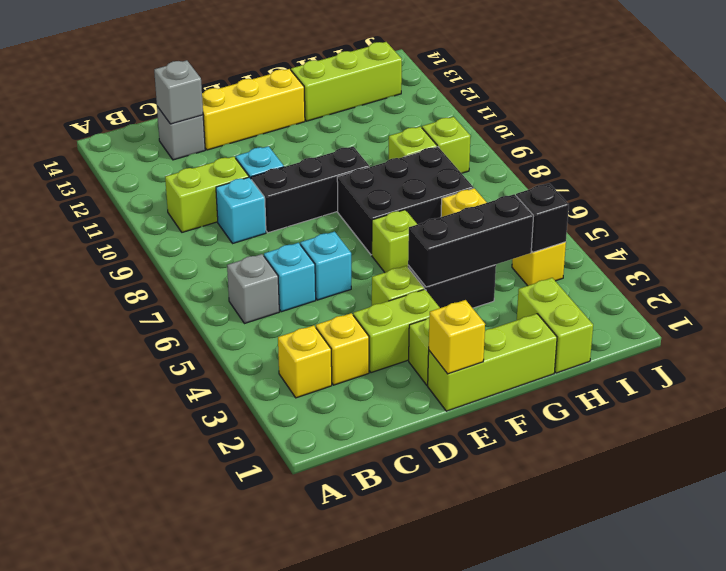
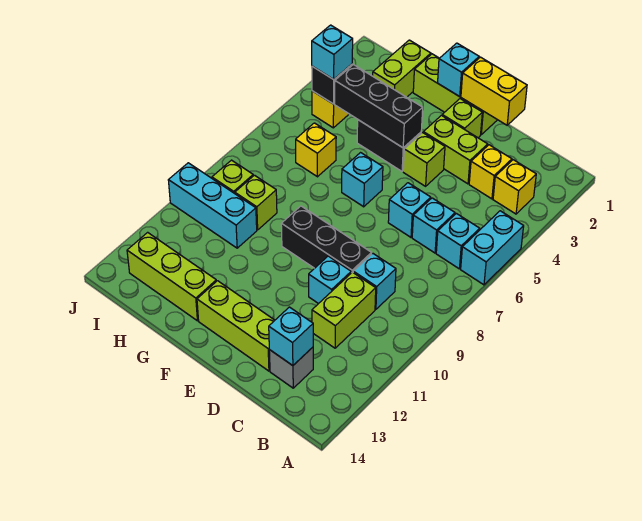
none -> cyan 1x2 brick [461,211,524,285]
grey 1x1 brick [227,254,279,324] -> cyan 1x1 brick [436,213,480,269]
lime 1x2 brick [165,156,249,232] -> lime 1x2 brick turned to [312,272,376,348]
grey 1x1 brick [154,60,203,124] -> cyan 1x1 brick [269,307,313,366]
yellow 1x3 brick [202,69,305,150] -> lime 1x3 brick [197,281,275,371]
yellow 1x1 brick [429,300,485,374] -> yellow 1x2 brick [461,57,527,125]
none -> cyan 1x1 brick [438,43,479,96]
lime 1x1 brick [372,210,417,272] -> cyan 1x1 brick [342,153,383,207]
black 2x3 brick [337,147,473,255] -> none
none -> cyan 1x3 brick [168,163,257,248]
none -> cyan 1x1 brick [312,25,353,79]

